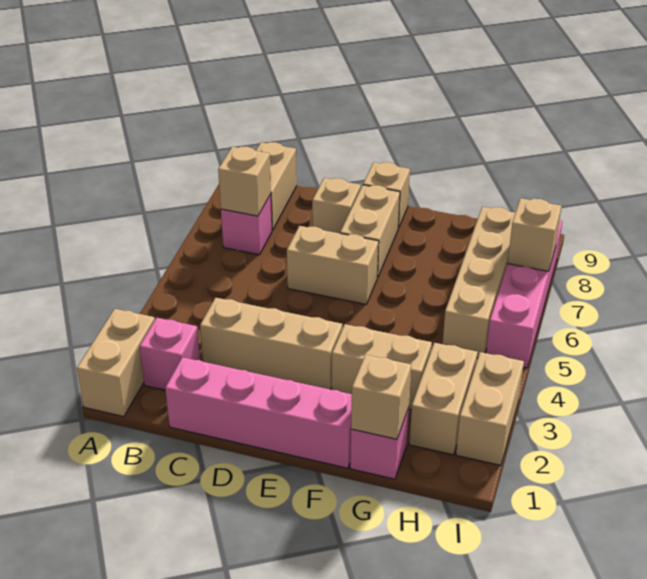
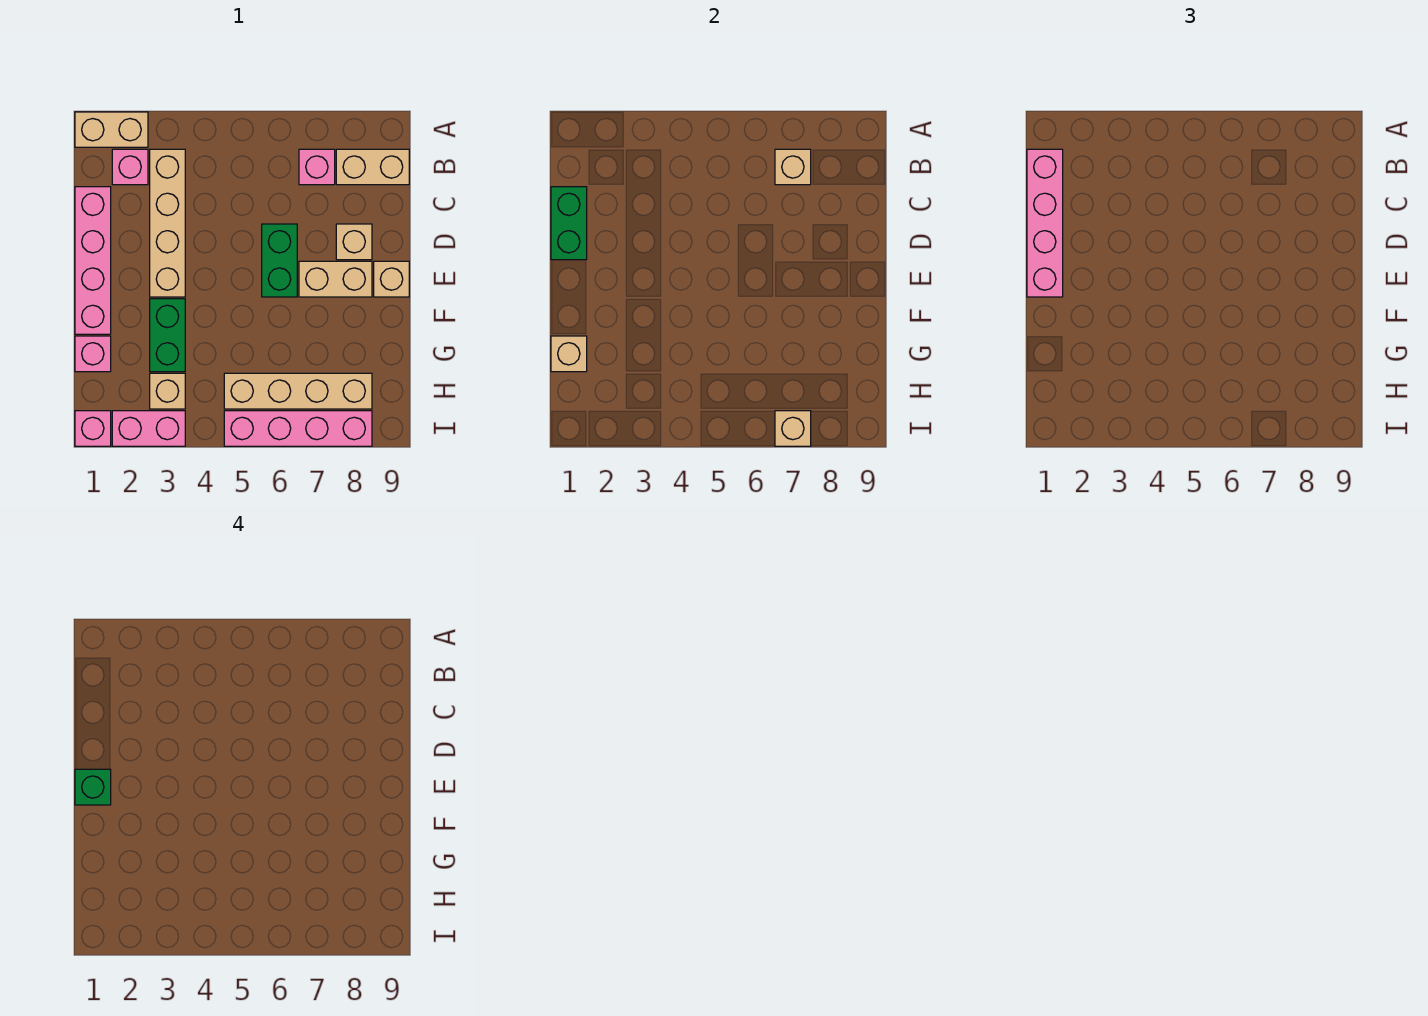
none -> pink 1x4 brick [1027,149,1063,297]
none -> green 1x2 brick [551,187,587,260]
tan 1x3 brick [200,298,342,389] -> tan 1x4 brick [150,149,185,297]
tan 1x2 brick [287,226,379,304] -> green 1x2 brick [262,224,297,297]
none -> green 1x1 brick [75,769,111,805]
tan 1x2 brick [332,324,432,410] -> green 1x2 brick [150,299,185,372]
tan 1x2 brick [409,343,478,455] -> tan 1x1 brick [150,373,185,409]
none -> pink 1x1 brick [75,411,111,446]
tan 1x2 brick [456,352,524,465] -> pink 1x2 brick [112,411,185,446]

